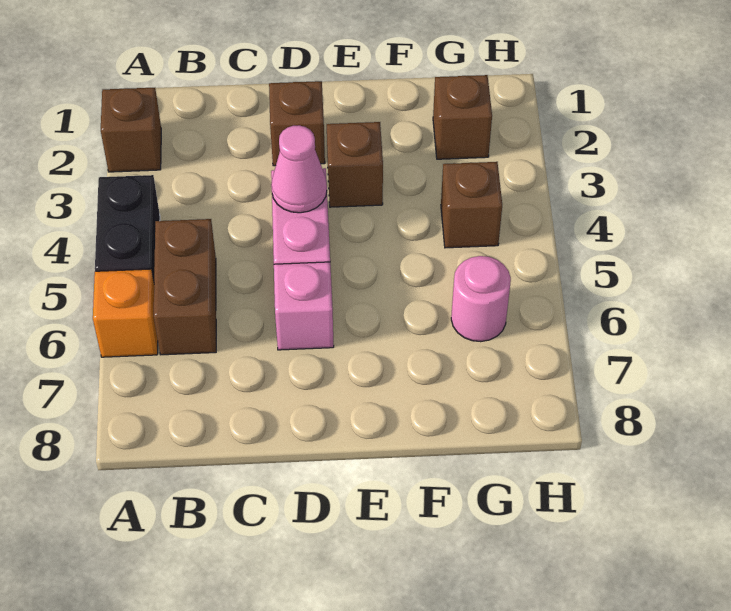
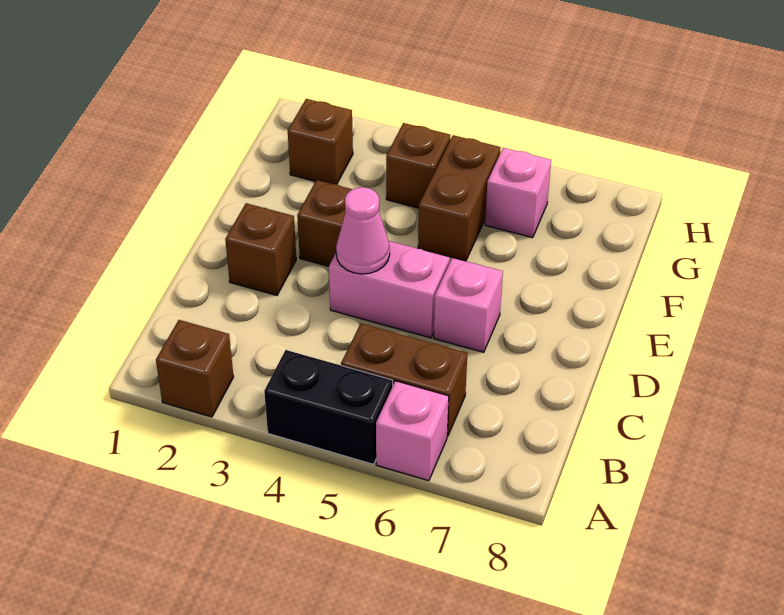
orange 1x1 brick [93,269,158,357] -> pink 1x1 brick [376,381,449,481]
none -> brown 1x2 brick [418,135,500,261]
pink 1x1 round brick [451,256,511,342] -> pink 1x1 brick [485,148,551,238]

